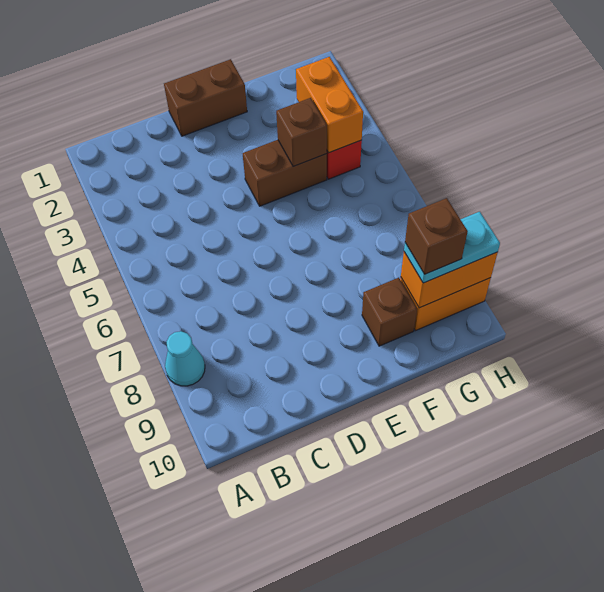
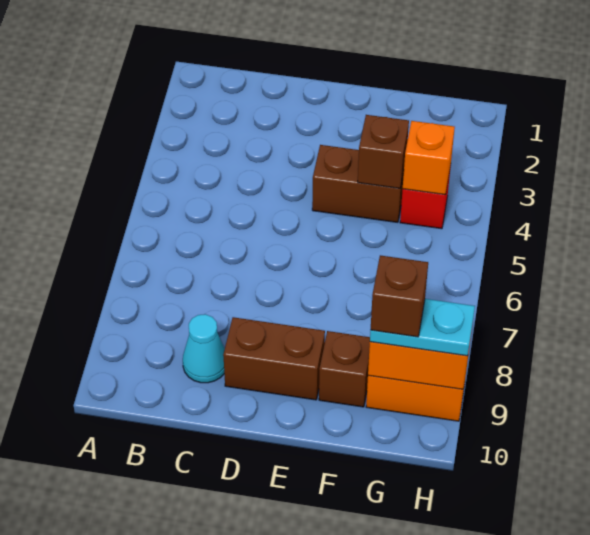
cyan 1x1 cone [165,331,205,386] -> cyan 1x1 cone moved to [183,314,225,383]
brown 1x2 brick [164,59,247,136] -> brown 1x2 brick moved to [223,317,325,400]
orange 1x2 brick [296,57,363,153] -> orange 1x1 brick [403,121,455,195]

